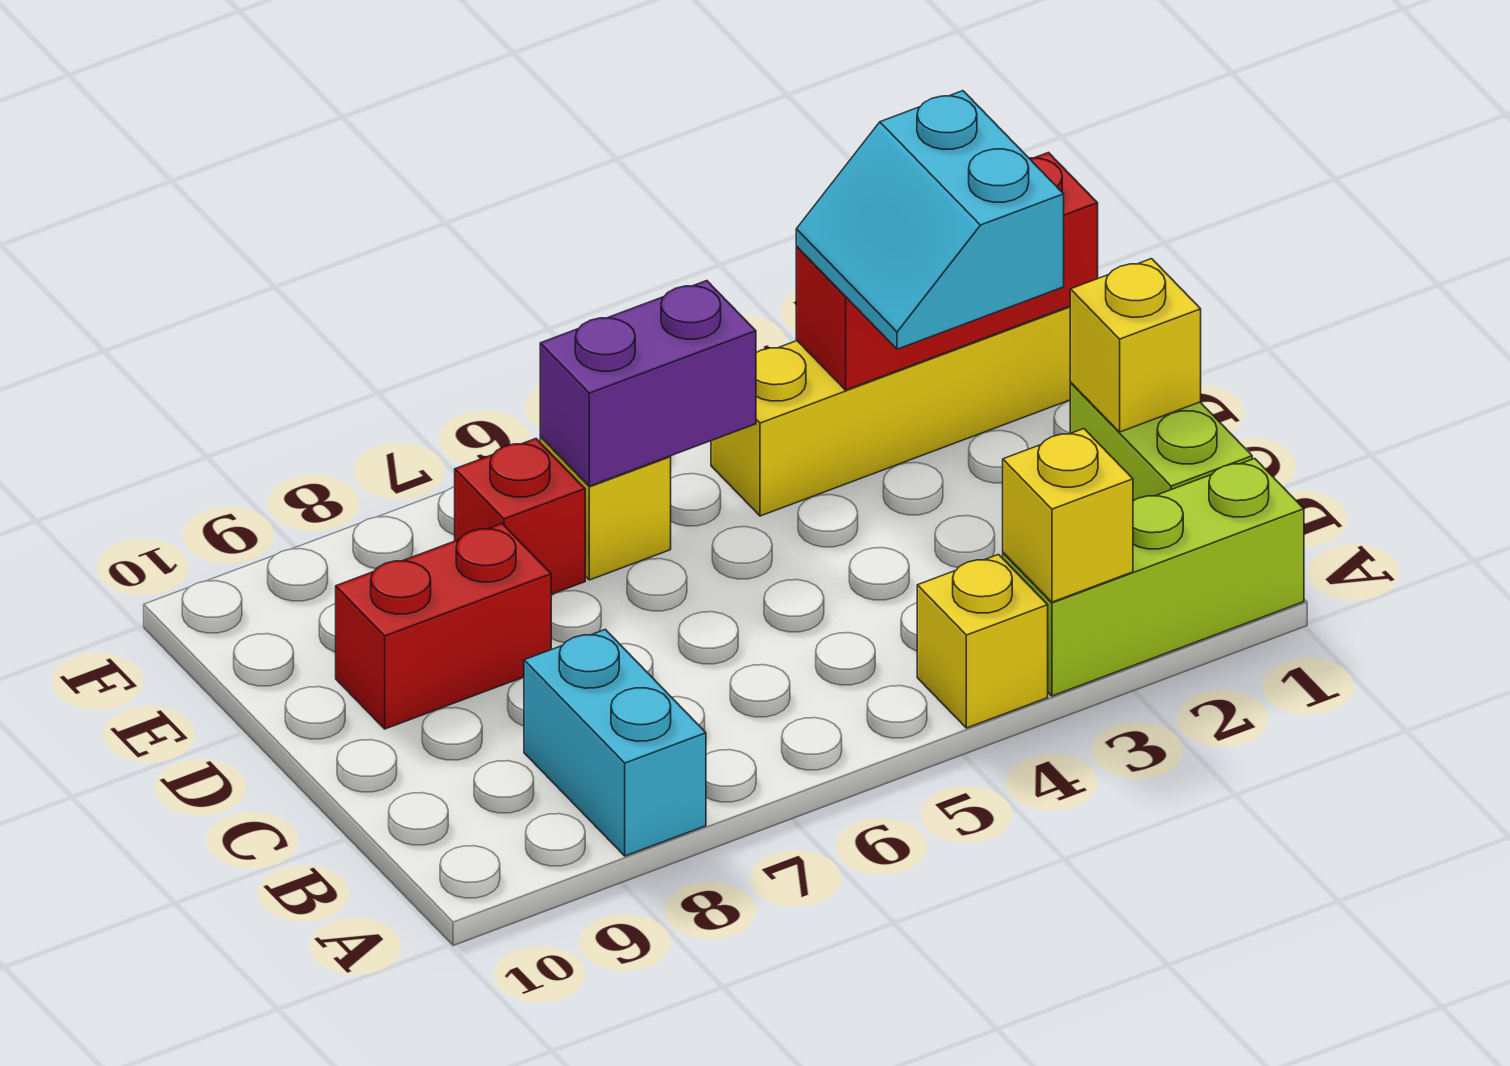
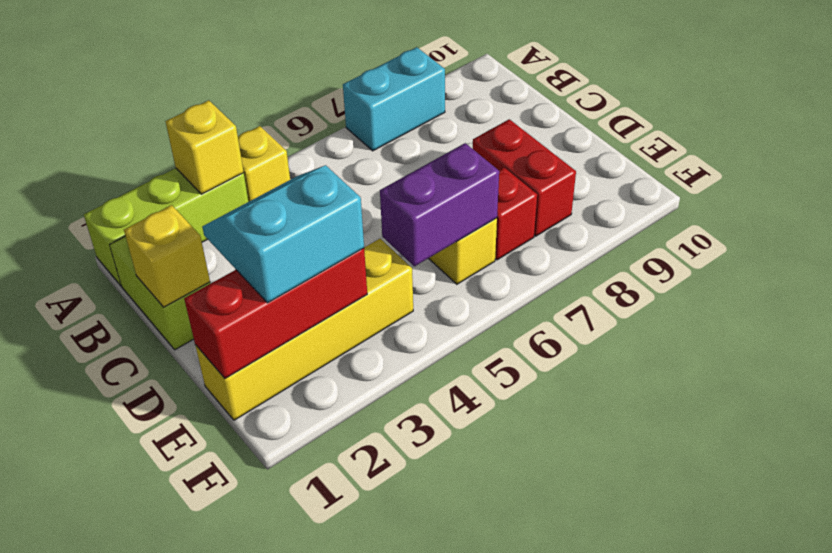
cyan 1x2 brick [524,629,706,856] -> cyan 1x2 brick turned to [343,47,445,151]
cyan 2x2 slope [796,91,1064,349] -> cyan 2x2 slope turned to [202,165,364,303]
red 1x2 brick [336,524,551,729] -> red 1x2 brick turned to [473,119,576,236]

